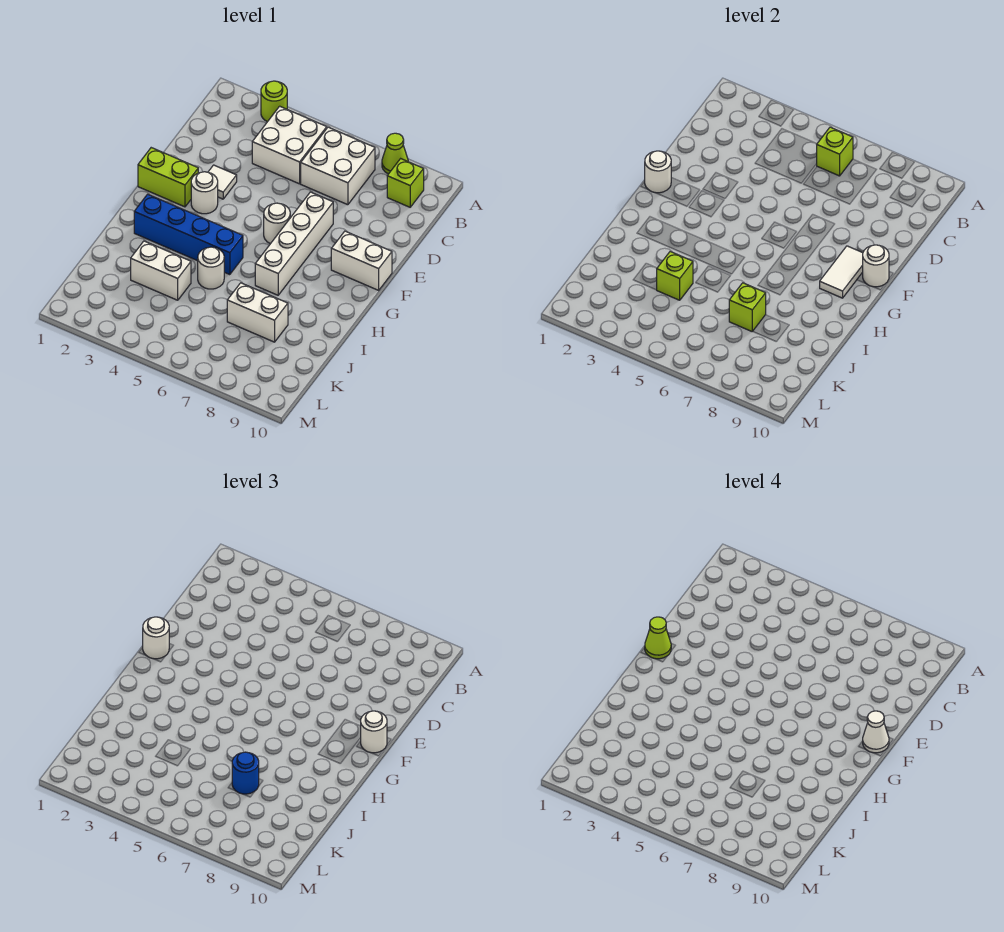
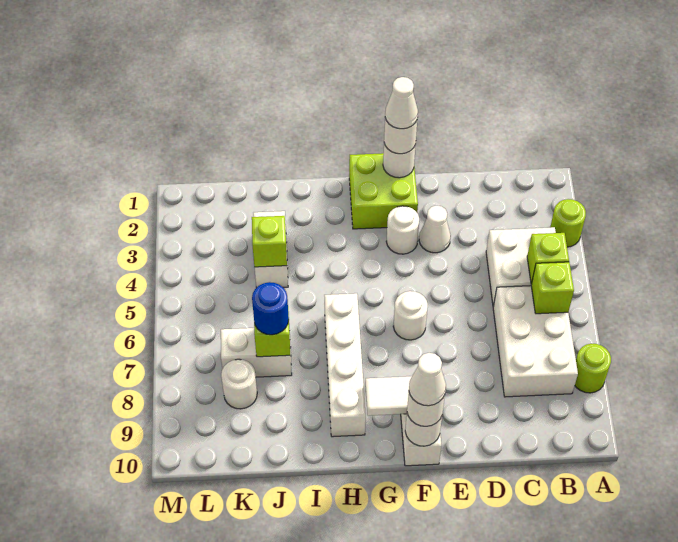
lime 1x1 cone [382,133,408,174] -> lime 1x1 round brick [575,344,611,393]
white 2x2 brick [301,127,375,205] -> white 2x3 brick [493,286,578,397]
lime 1x1 brick [387,159,424,207] -> lime 1x1 brick moved to [527,233,569,284]
white 1x1 tile [208,165,237,199] -> white 1x1 cone [419,206,451,253]
white 1x4 brick [255,192,333,295] -> white 1x4 brick turned to [324,293,366,437]
lime 1x2 brick [138,148,198,207] -> lime 2x2 brick [349,153,418,229]
lime 1x1 cone [645,617,671,659] -> white 1x1 cone [385,77,418,129]
blue 1x4 brick [134,194,243,275] -> none
white 1x1 round brick [198,247,224,289] -> white 1x1 round brick moved to [221,359,257,409]
white 1x2 brick [227,283,288,342] -> white 1x2 brick turned to [221,328,292,377]

